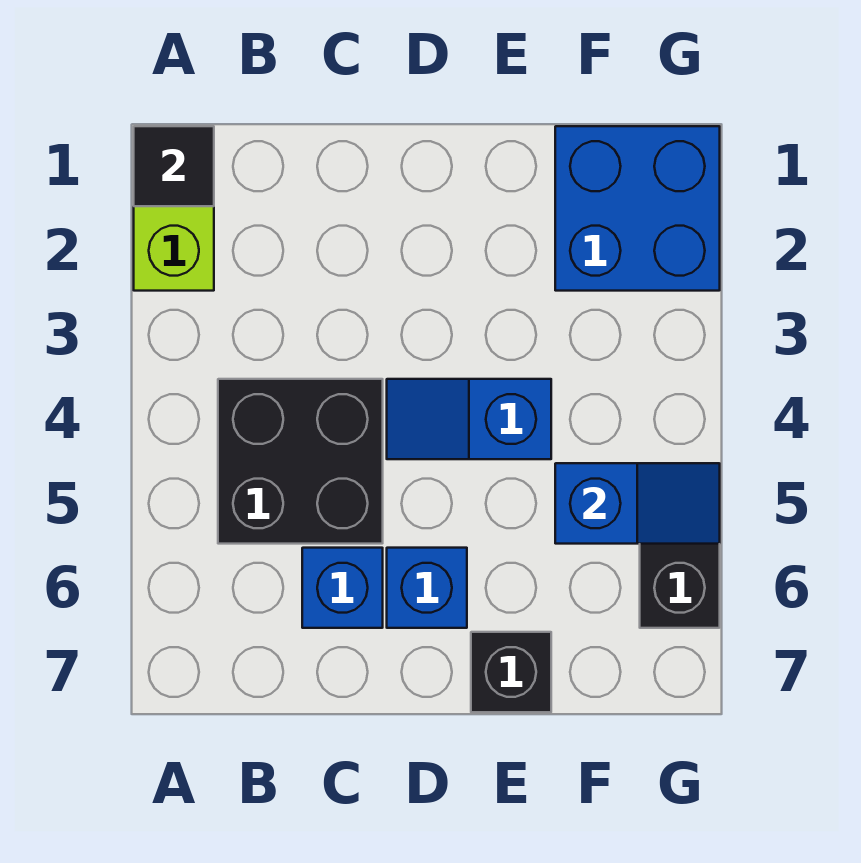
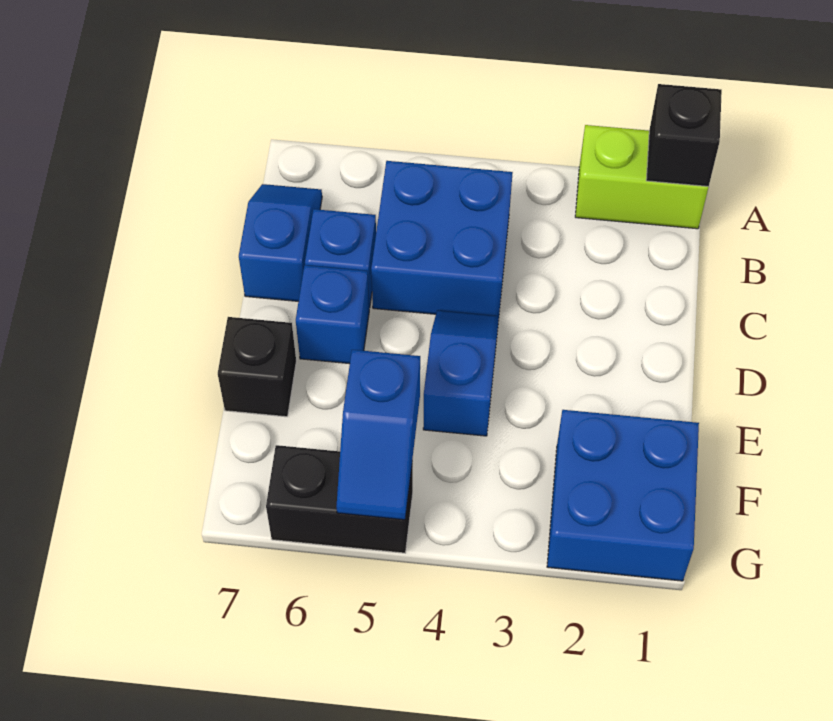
black 1x1 tile [134,126,214,206] -> black 1x1 brick [646,84,722,187]
black 2x2 brick [218,379,383,544] -> blue 2x2 brick [371,161,513,316]
none -> blue 1x2 slope [239,184,322,301]

